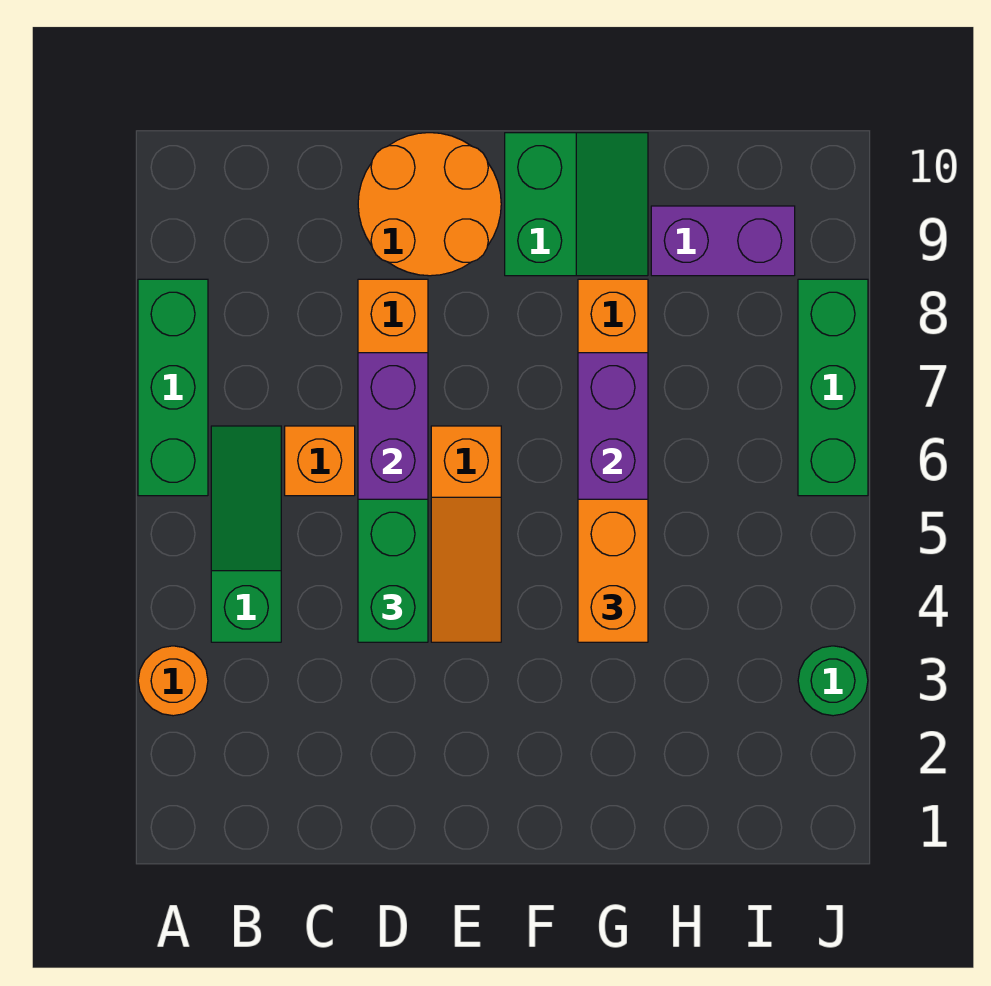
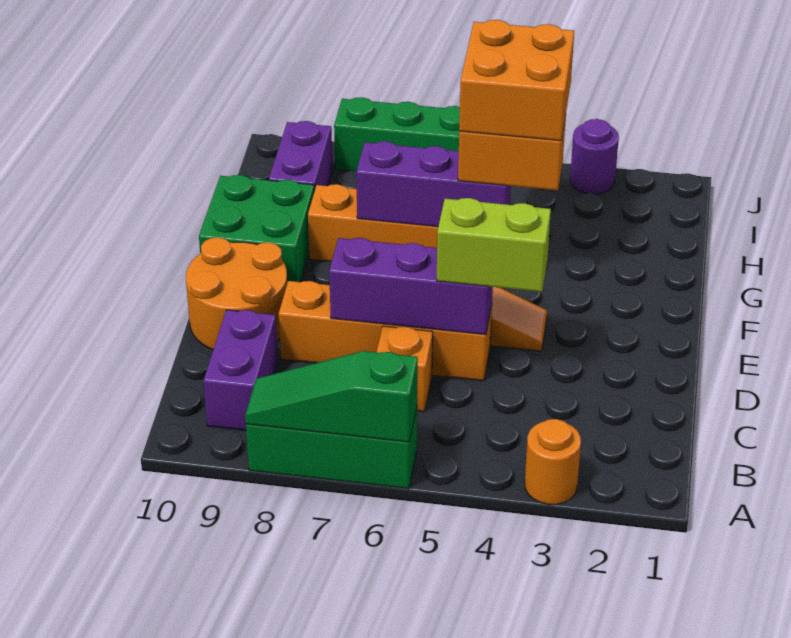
green 1x3 slope [211,426,281,642] -> green 1x3 slope moved to [245,351,418,442]
none -> purple 1x2 brick [204,310,278,430]
green 1x2 brick [358,499,428,642] -> lime 1x2 brick [437,198,551,292]
green 2x2 slope [505,133,648,276] -> green 2x2 brick [199,175,314,283]
none -> orange 2x2 brick [459,20,574,141]
green 1x1 round brick [798,646,868,716] -> purple 1x1 round brick [570,119,619,194]

